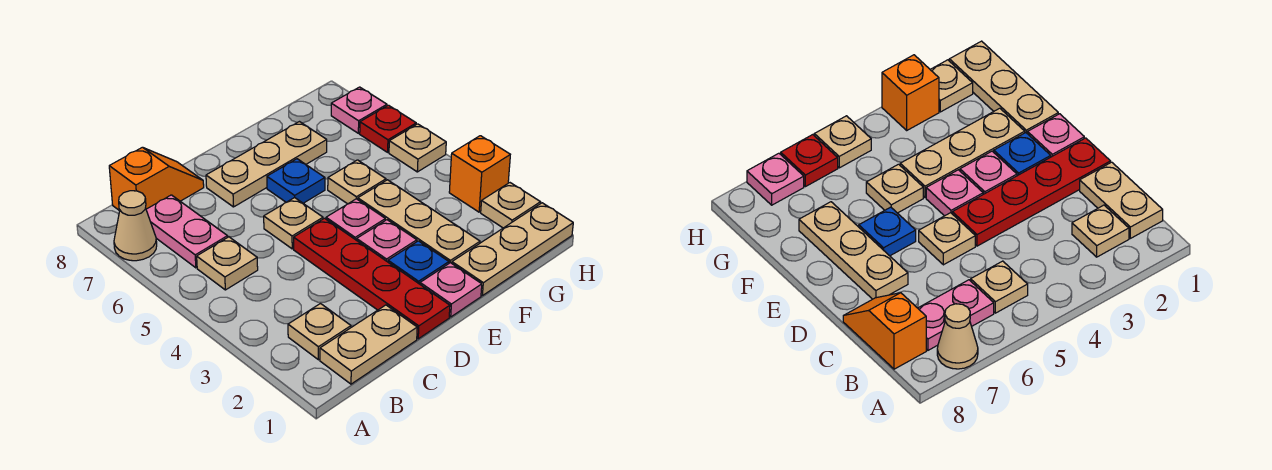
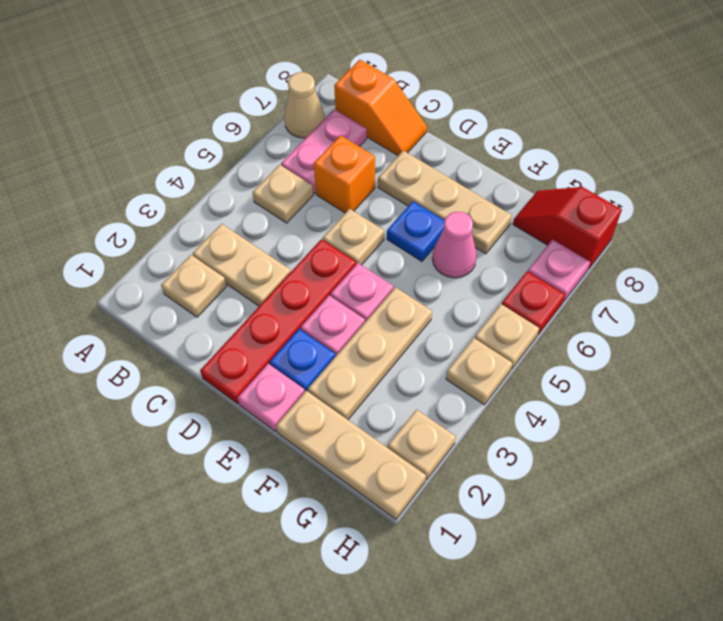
tan 1x2 plate [320,305,417,384] -> tan 1x2 plate moved to [193,224,291,306]
tan 1x1 plate [328,160,386,204] -> tan 1x1 plate moved to [446,338,512,405]
none -> pink 1x1 cone [432,212,477,278]
none -> red 1x2 slope [513,187,622,269]
orange 1x1 brick [449,136,510,212] -> orange 1x1 brick moved to [314,135,375,213]

